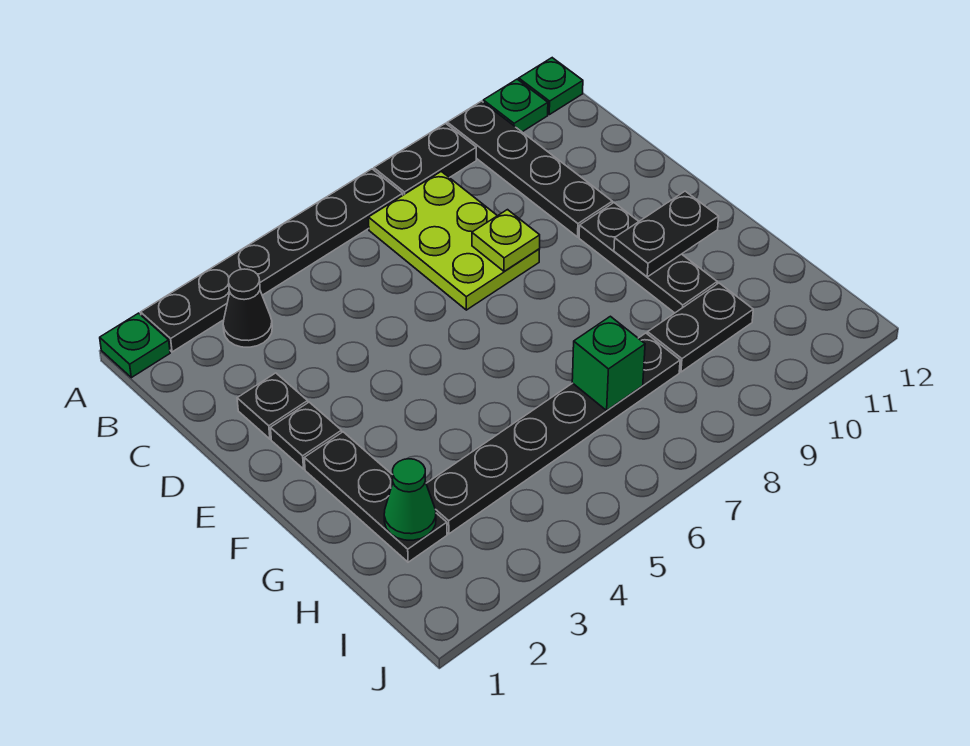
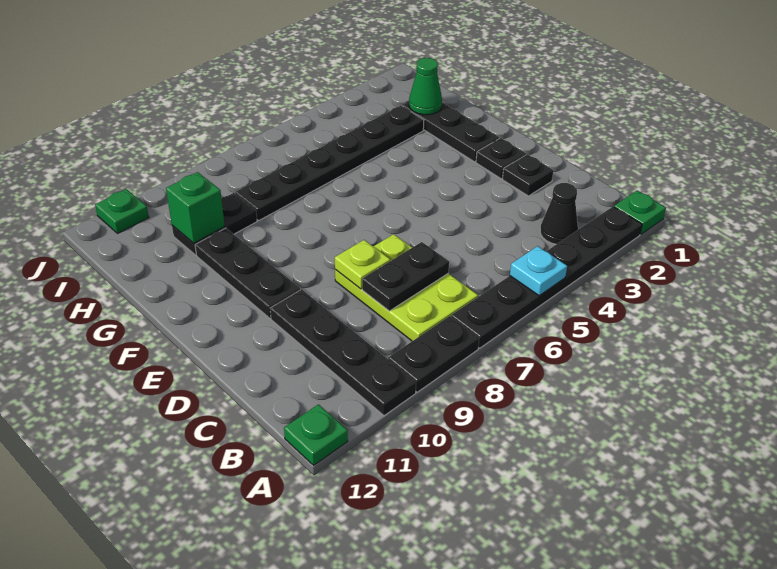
none -> cyan 1x1 plate [510,246,567,296]
green 1x1 plate [483,79,548,132] -> green 1x1 plate moved to [95,189,149,233]
black 1x2 plate [614,191,719,277] -> black 1x2 plate moved to [362,242,449,311]
green 1x1 brick [572,316,645,410] -> green 1x1 brick moved to [166,172,225,243]

